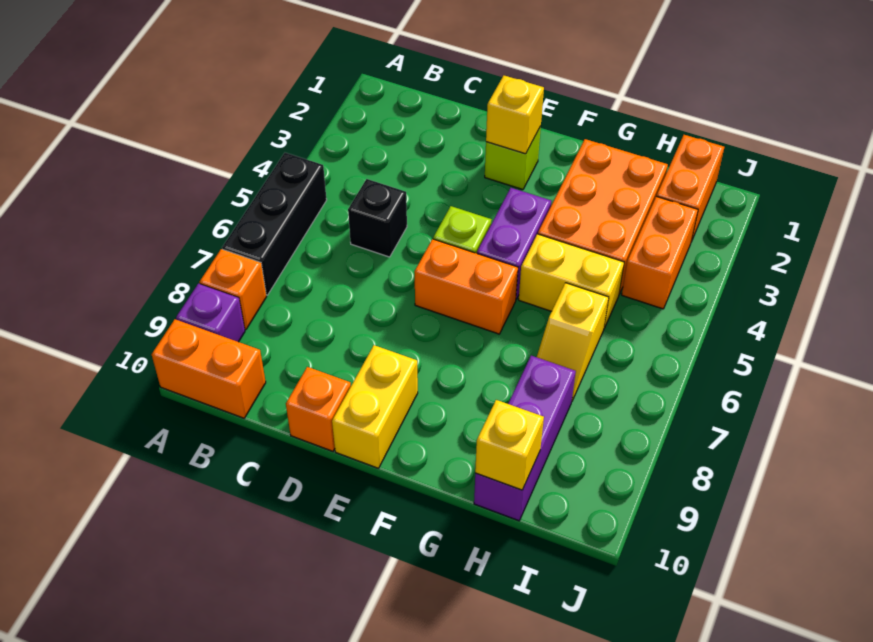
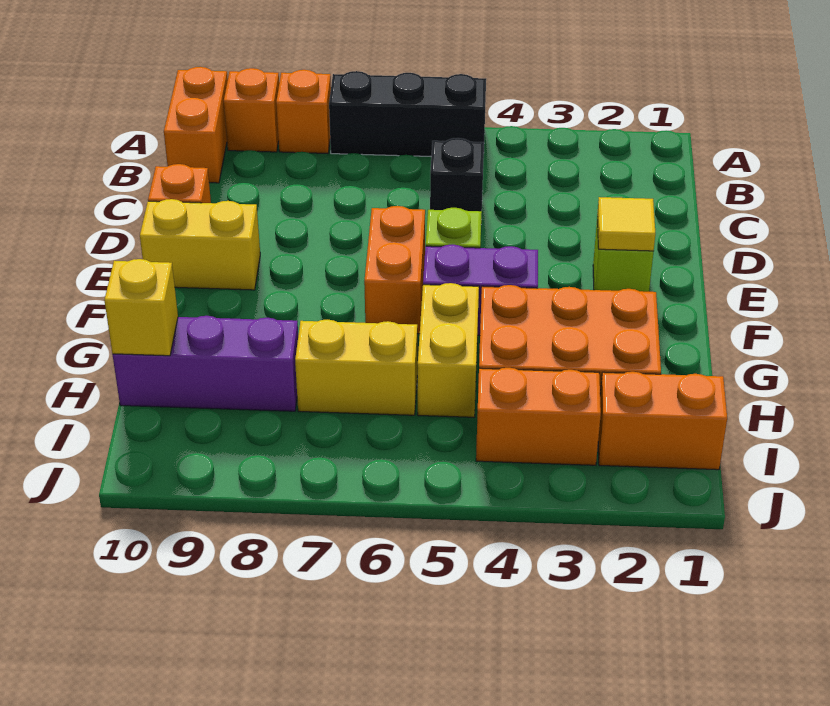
purple 1x1 brick [176,284,245,342] -> orange 1x1 brick [224,68,279,152]
yellow 1x1 brick [486,76,544,154] -> yellow 1x1 tile [597,197,656,251]
yellow 1x2 slope [537,283,609,401] -> yellow 1x2 brick [295,320,417,415]

